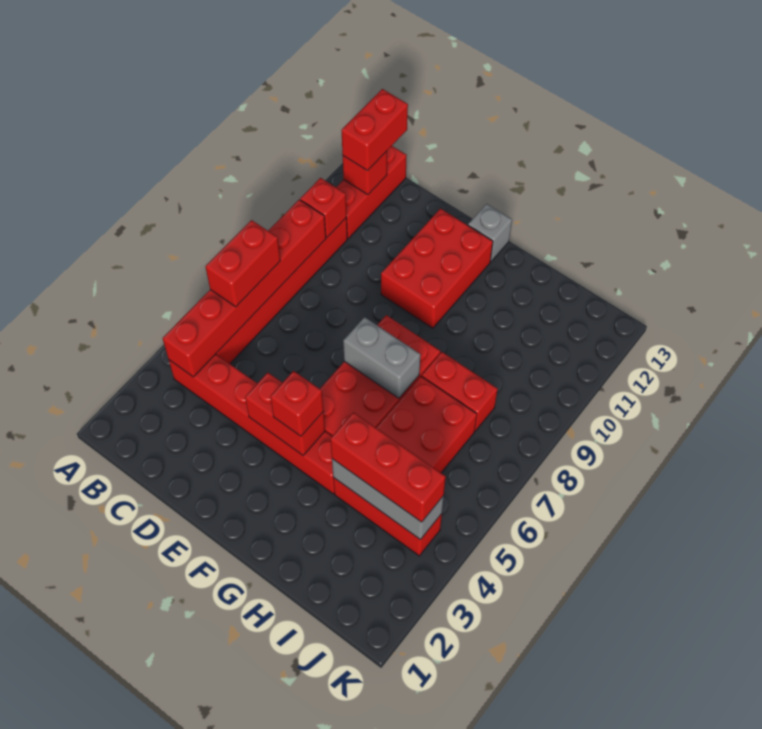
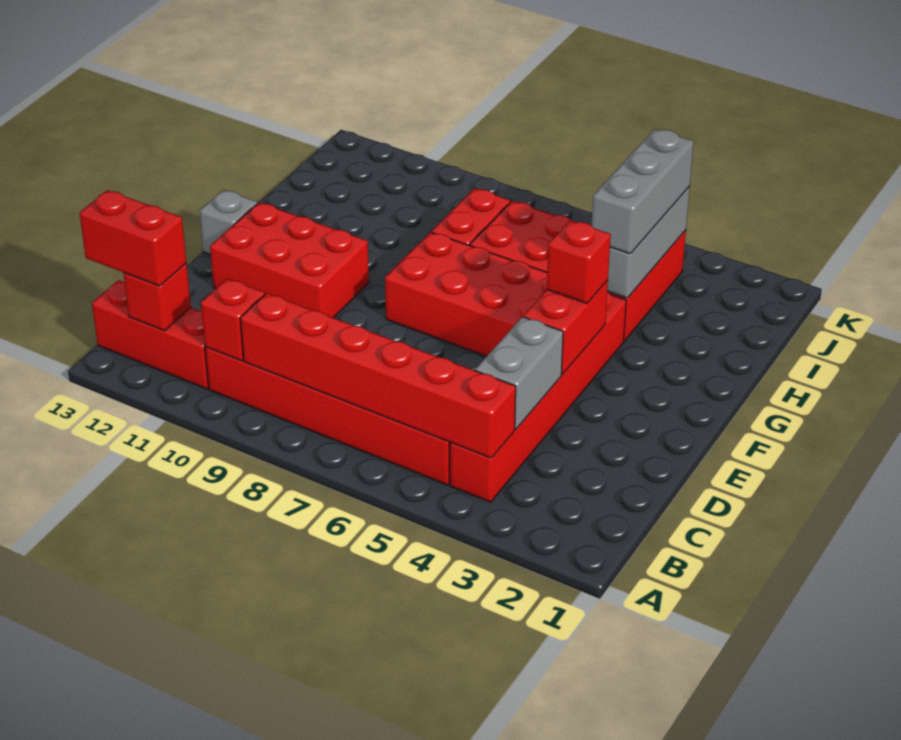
red 1x2 brick [205,220,280,307] -> none
grey 1x2 brick [343,317,420,398] -> grey 1x2 brick moved to [475,317,563,429]
red 1x3 brick [330,413,446,522] -> grey 1x3 brick [592,129,694,254]

